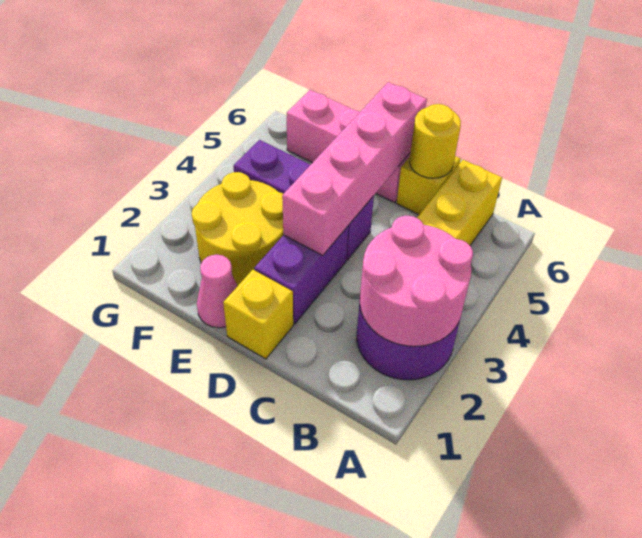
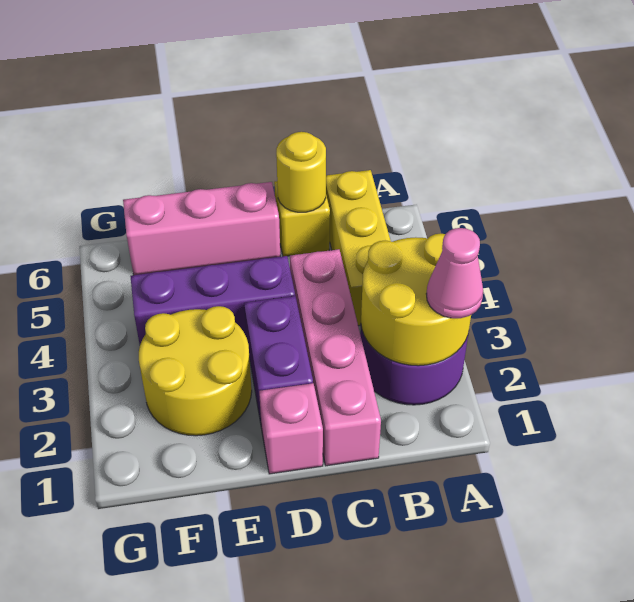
pink 2x2 round brick [360,216,473,346] -> yellow 2x2 round brick [361,233,471,366]
yellow 1x1 brick [223,270,293,359] -> pink 1x1 brick [259,383,323,474]
pink 1x4 brick [282,82,427,255] -> pink 1x4 brick moved to [290,249,381,466]
pink 1x1 cone [197,255,237,328] -> pink 1x1 cone moved to [426,228,483,318]

